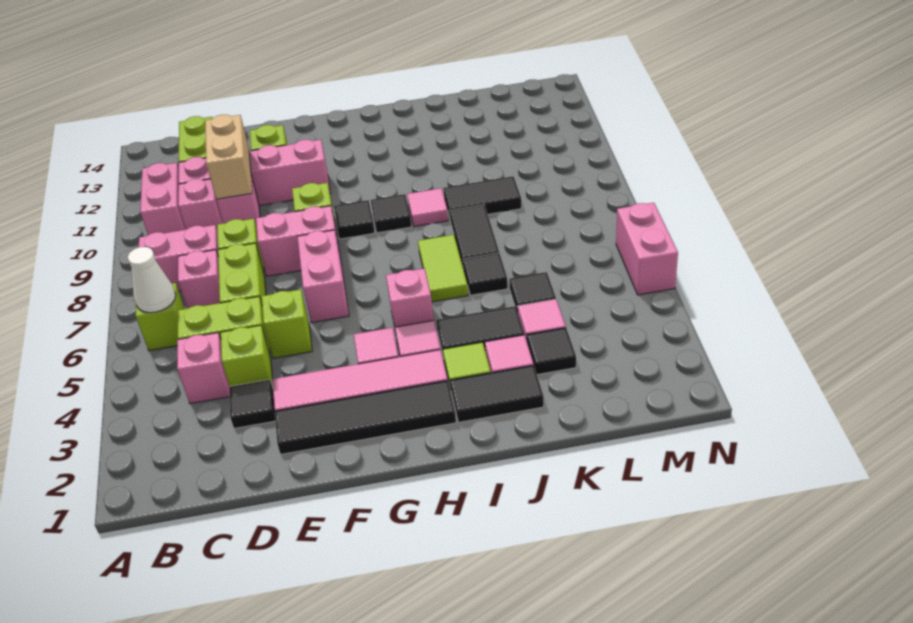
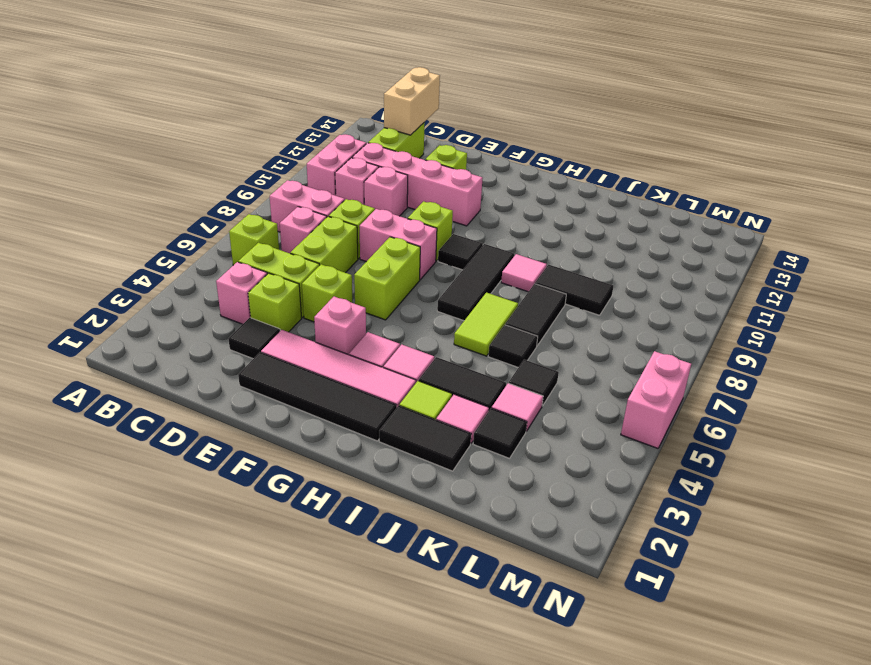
white 1x1 cone [127,247,176,313] -> none
tan 1x2 brick [205,115,252,199] -> tan 1x2 brick moved to [384,67,440,135]
pink 1x2 brick [297,230,349,323] -> lime 1x2 brick [354,237,420,320]
pink 1x1 brick [386,268,434,327] -> pink 1x1 brick moved to [314,297,366,355]
black 1x1 tile [371,194,412,233] -> black 1x3 tile [437,244,514,321]

